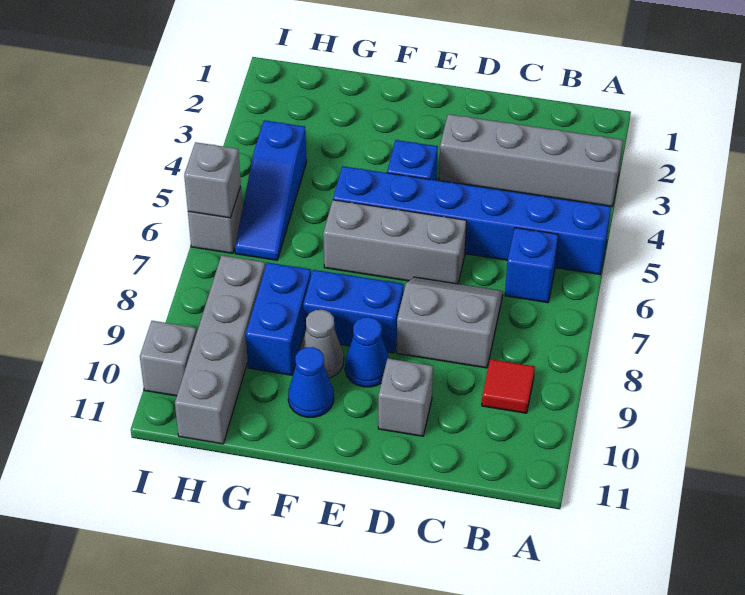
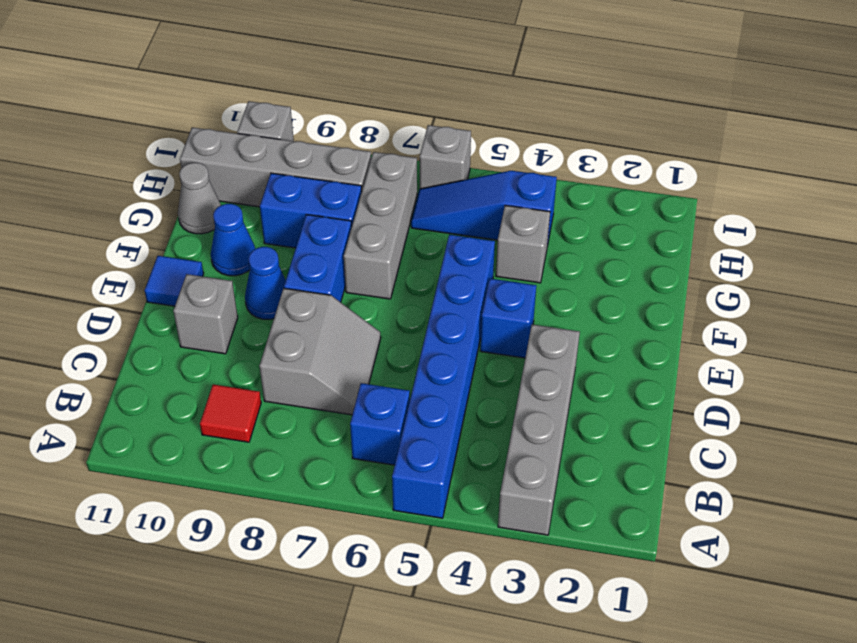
grey 1x3 brick [323,200,467,284] -> grey 1x3 brick moved to [344,152,417,299]
none -> blue 1x1 tile [145,256,204,306]
grey 1x1 cone [300,310,344,378] -> grey 1x1 cone moved to [178,163,221,234]
grey 1x1 brick [184,142,241,218] -> grey 1x1 brick moved to [496,205,550,283]

